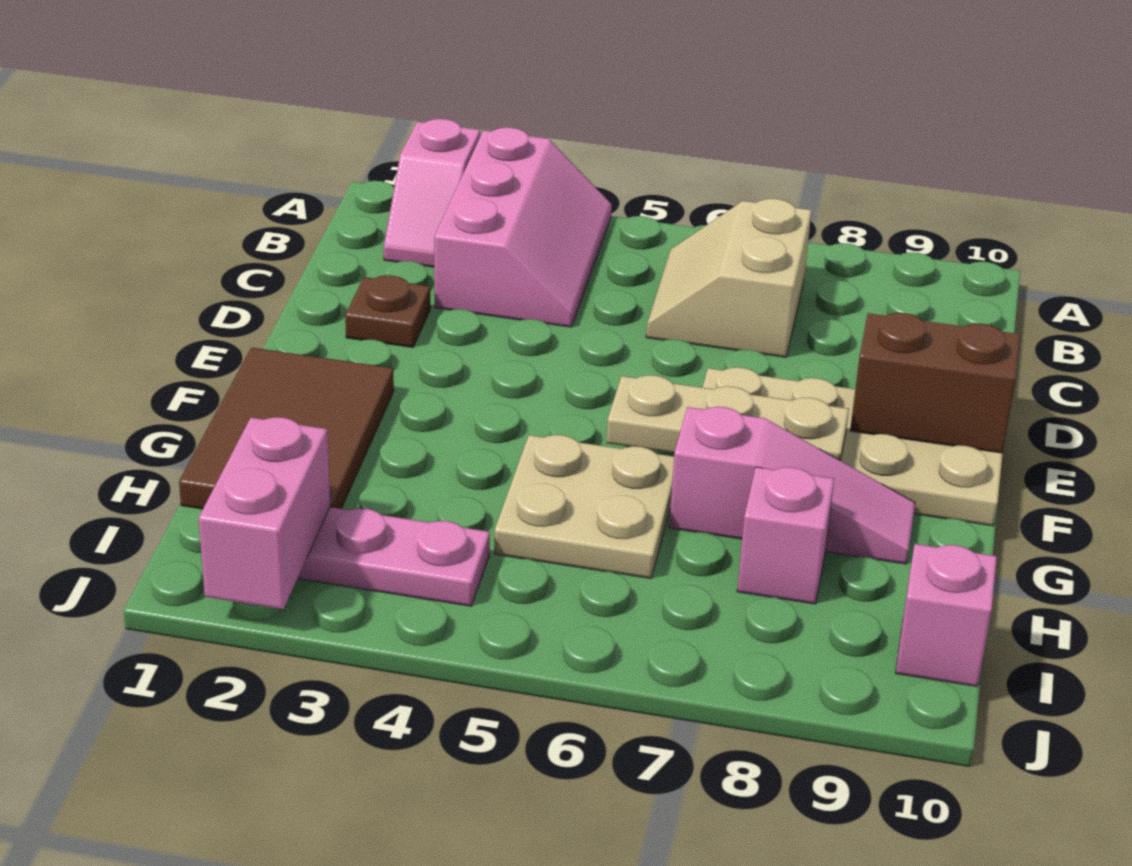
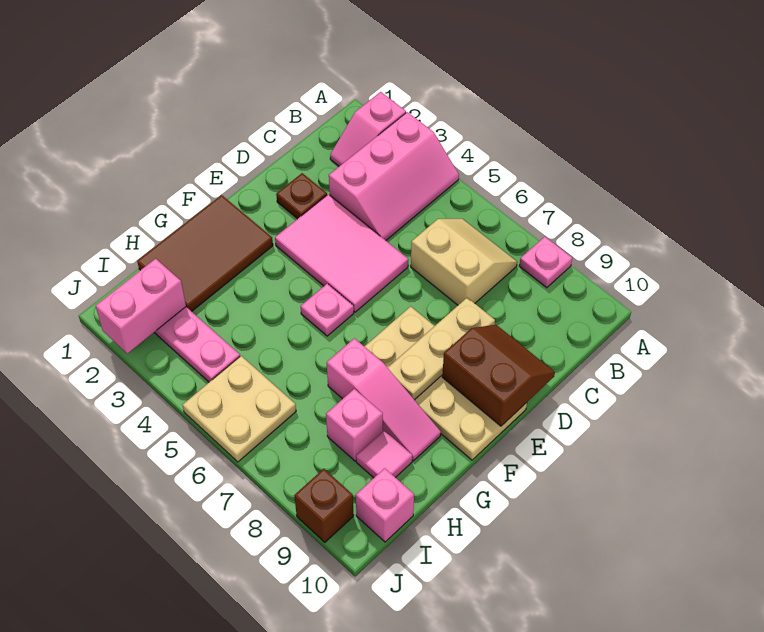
none -> pink 1x1 plate [519,237,572,288]
tan 2x2 slope [646,199,812,357] -> tan 2x2 slope turned to [411,219,517,305]
none -> pink 2x3 tile [275,194,408,312]
none -> pink 1x1 plate [301,284,354,336]
tan 1x3 plate [607,375,849,461] -> tan 1x3 plate turned to [388,298,495,400]
tan 2x2 plate [494,435,674,579] -> tan 2x2 plate moved to [183,356,296,462]
none -> pink 1x1 tile [356,431,412,478]
none -> brown 1x1 brick [294,469,354,542]

